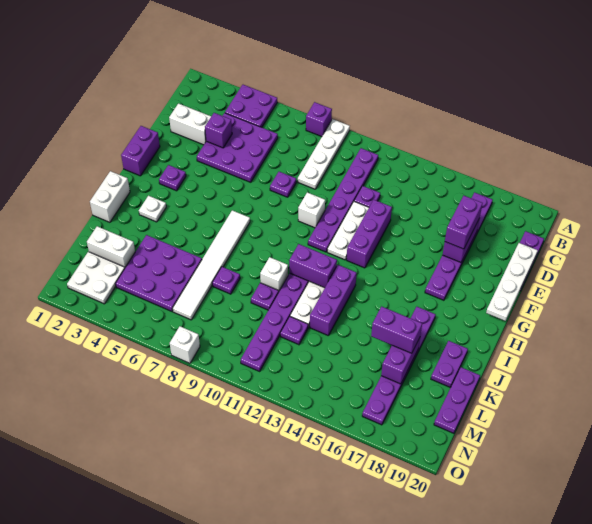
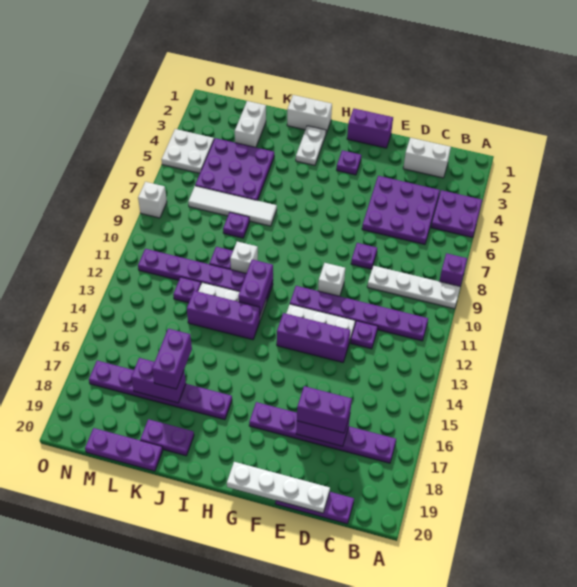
white 1x2 brick [169,104,211,145] -> white 1x2 brick turned to [403,138,451,178]
purple 1x1 brick [205,113,232,148] -> none
white 1x6 tile [173,210,250,320] -> white 1x4 tile [188,186,277,226]
white 1x1 plate [139,196,166,222] -> white 1x2 plate [296,126,326,165]
white 2x2 plate [67,252,125,304] -> white 2x2 plate moved to [161,129,214,173]

